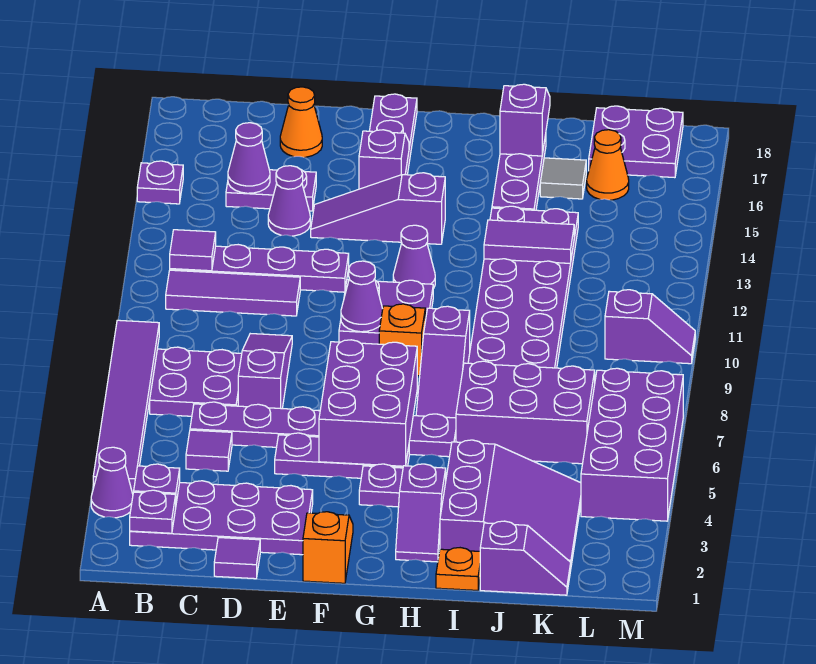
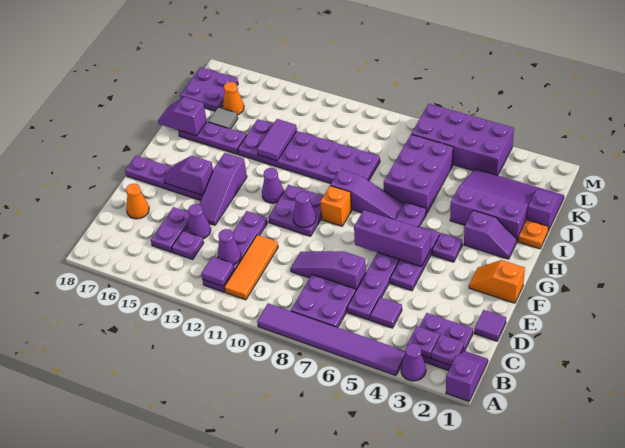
purple 1x1 plate [137,161,183,204] -> purple 1x1 plate moved to [172,231,203,260]
purple 2x4 plate [130,481,313,555] -> purple 2x2 plate [419,313,473,371]
purple 1x3 tile [166,270,300,316] -> orange 1x3 tile [224,235,278,300]
purple 1x1 cone [228,123,270,193] -> purple 1x1 cone moved to [218,229,241,265]
purple 2x3 brick [319,340,417,466] -> purple 1x3 brick [354,210,431,267]
purple 1x2 slope [605,290,695,364] -> purple 1x2 slope moved to [446,351,488,401]

